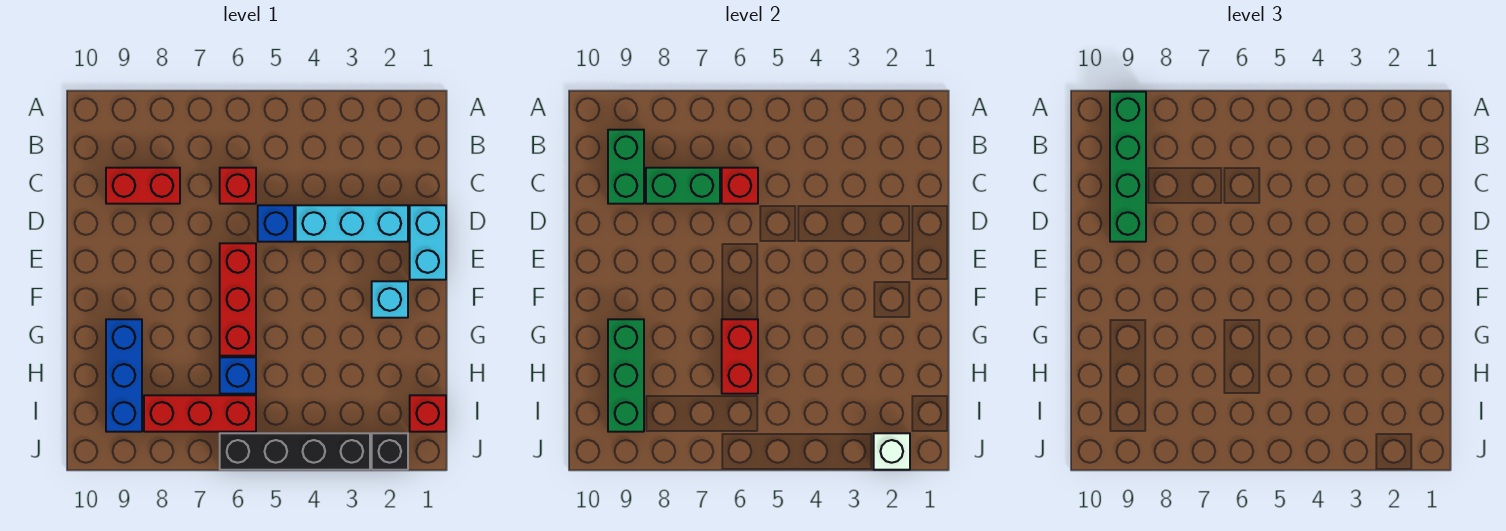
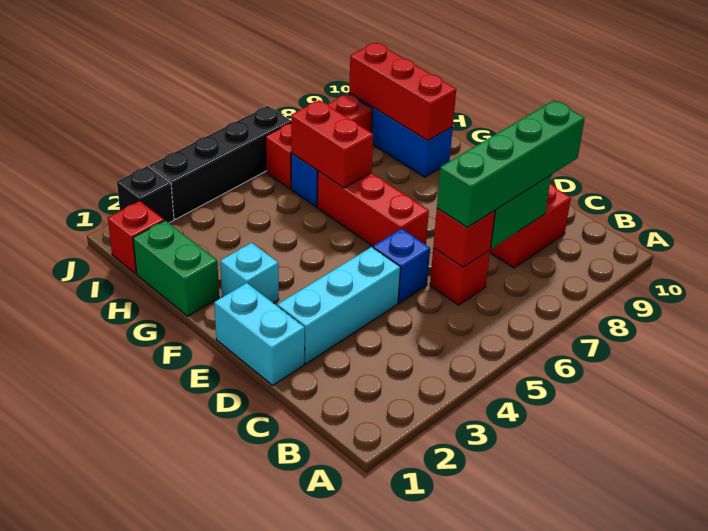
green 1x4 brick [1110,92,1146,242] -> green 1x4 brick turned to [437,100,585,228]
green 1x2 brick [608,130,644,204] -> green 1x2 brick moved to [133,221,219,316]
green 1x3 brick [608,319,644,432] -> red 1x3 brick [349,43,456,140]
white 1x1 brick [874,433,910,470] -> none

